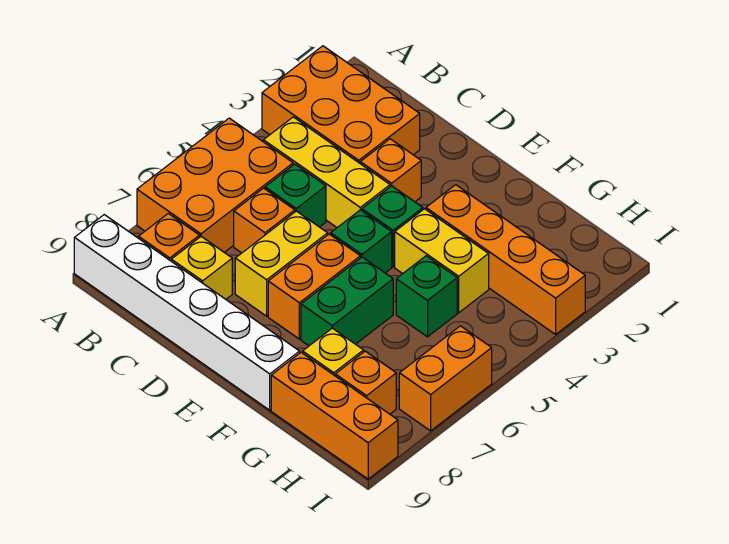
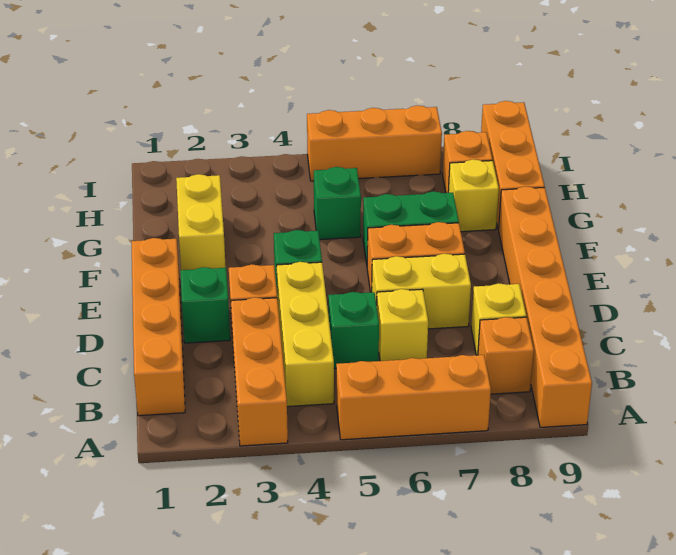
orange 2x3 brick [262,46,420,163] -> orange 1x3 brick [231,297,288,446]
orange 2x3 brick [137,118,293,252] -> orange 1x3 brick [336,355,491,440]
white 1x6 brick [74,215,300,410] -> orange 1x6 brick [498,186,592,427]
orange 1x1 brick [234,188,295,253] -> yellow 1x1 brick [377,289,428,361]
green 1x1 brick [331,210,392,273] -> green 1x1 brick moved to [180,267,230,343]
orange 1x4 brick [426,185,585,334] -> orange 1x4 brick moved to [131,238,185,416]
yellow 1x2 brick [395,209,489,313] -> yellow 1x2 brick moved to [176,174,226,270]
orange 1x2 brick [399,326,492,431] -> orange 1x3 brick [307,105,442,181]

